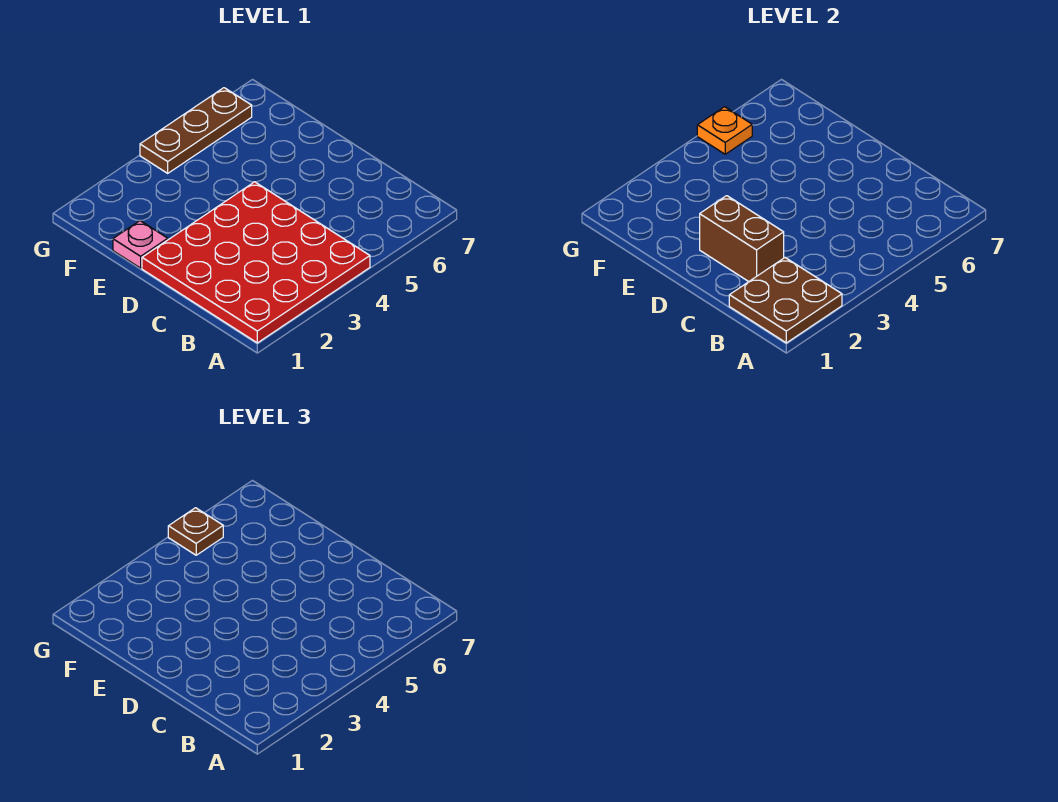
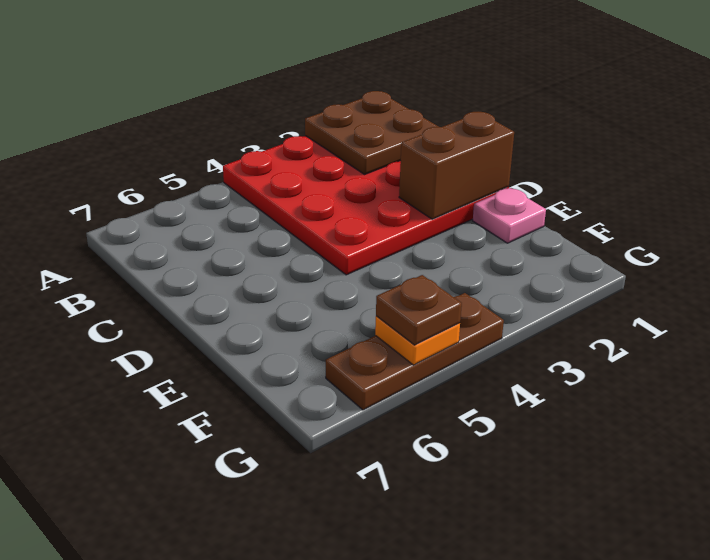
brown 1x2 brick [700,196,784,282] -> brown 1x2 brick turned to [399,112,514,219]

